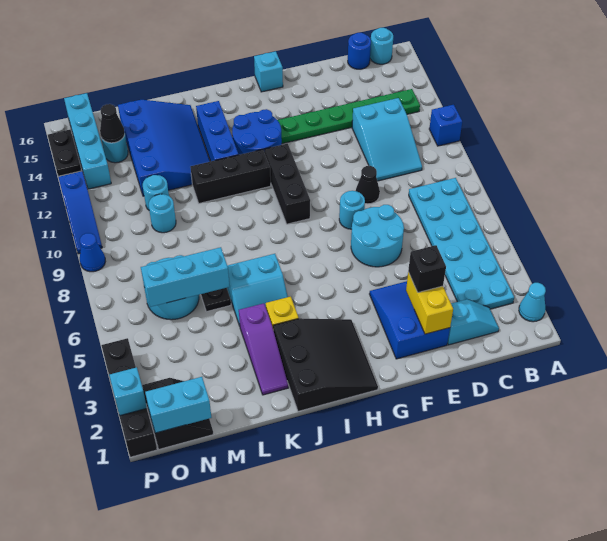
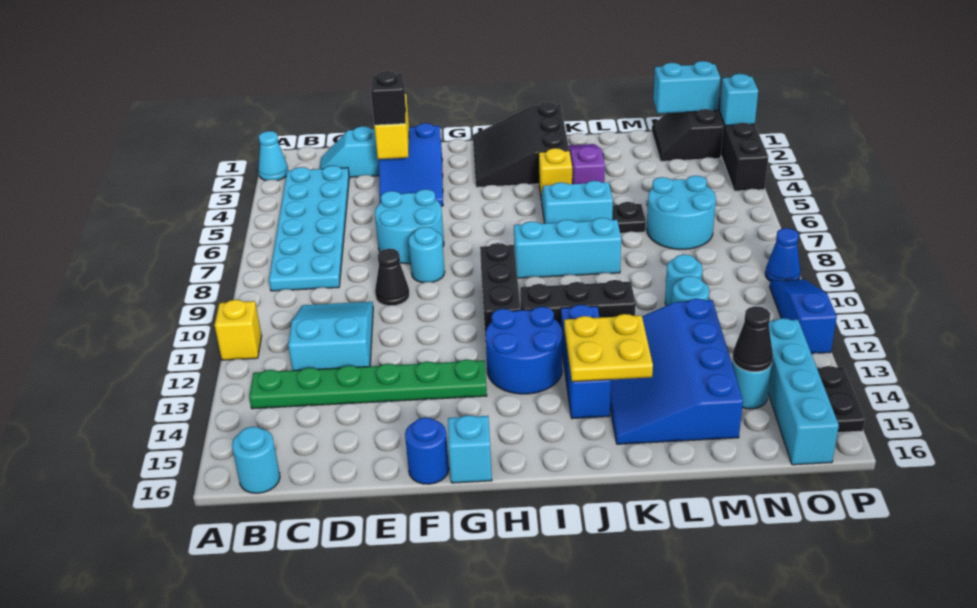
blue 1x1 brick [429,105,462,146] -> yellow 1x1 brick [215,300,262,360]
blue 1x1 round brick [348,33,371,69] -> blue 1x1 round brick moved to [405,418,449,484]
none -> yellow 2x2 plate [564,314,653,382]
cyan 1x3 brick [141,247,230,307] -> cyan 1x3 brick moved to [514,218,621,278]

